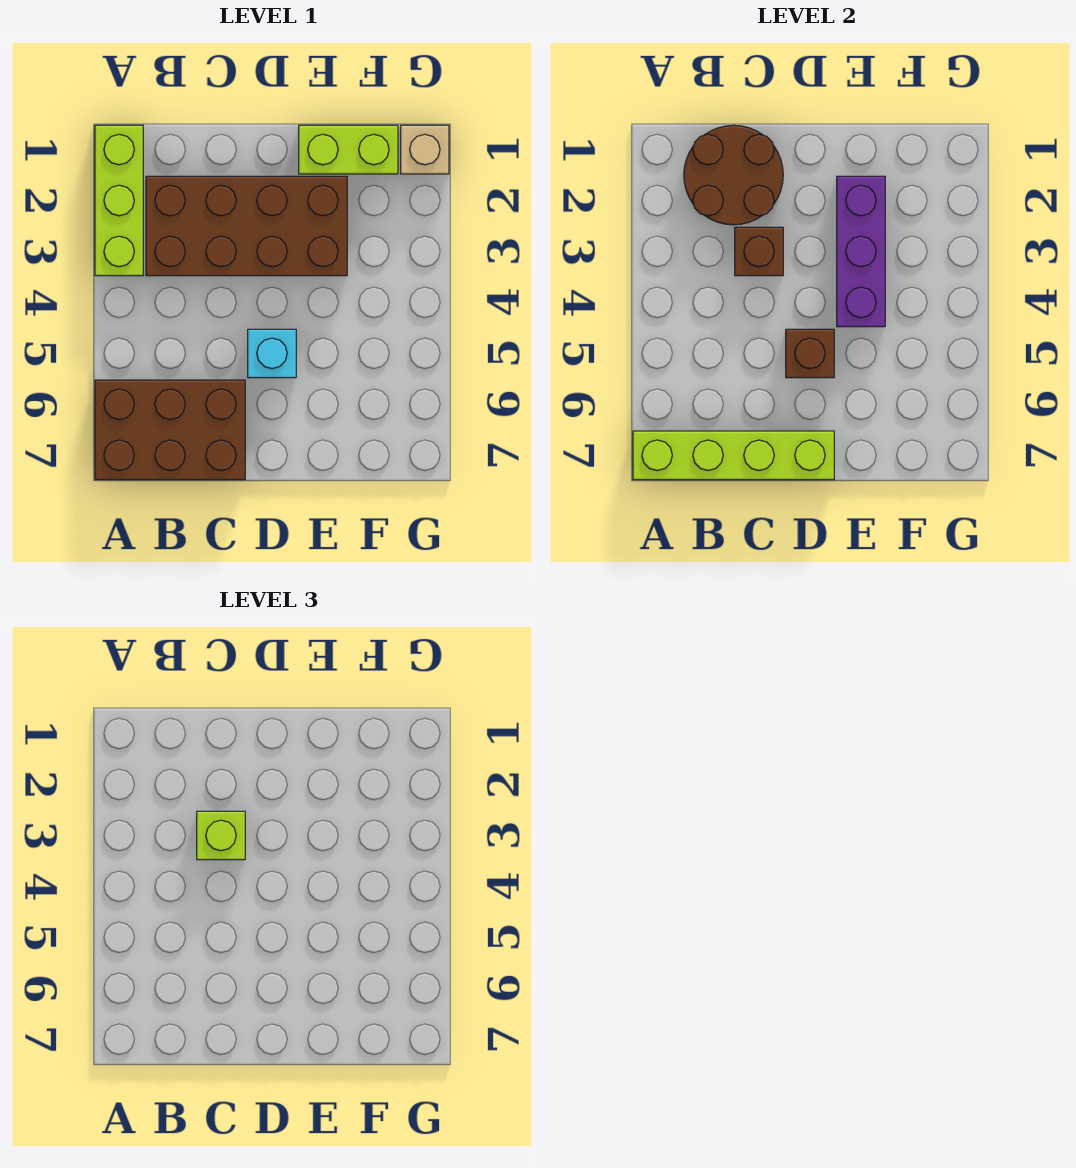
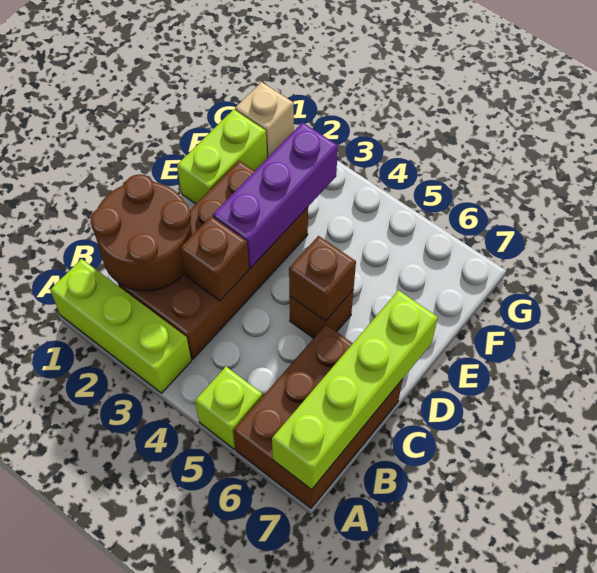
lime 1x1 brick [197,811,245,860] -> lime 1x1 brick moved to [195,367,263,449]
cyan 1x1 brick [248,329,296,378] -> brown 1x1 brick [289,290,353,338]
purple 1x3 brick [837,176,885,327] -> purple 1x3 brick turned to [213,123,338,268]

